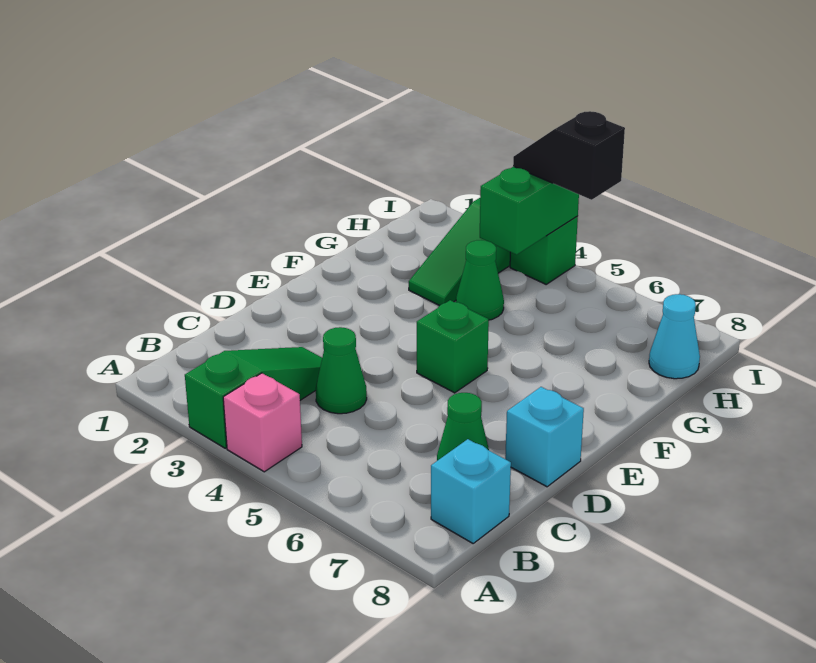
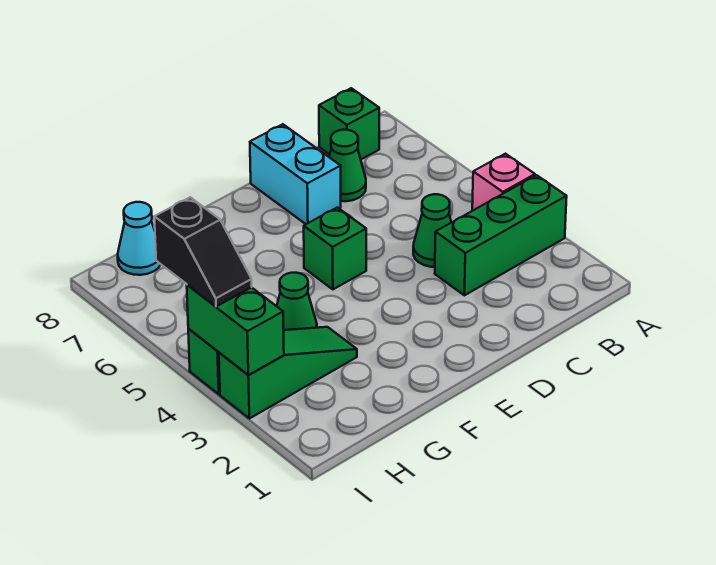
green 1x3 slope [185,347,322,448] -> green 1x3 brick [435,175,567,295]
cyan 1x1 brick [431,439,511,543] -> green 1x1 brick [319,88,379,159]
cyan 1x1 brick [505,387,584,487] -> cyan 1x2 brick [250,124,341,224]
green 1x2 brick [480,167,579,255] -> green 1x2 brick turned to [187,285,284,375]

